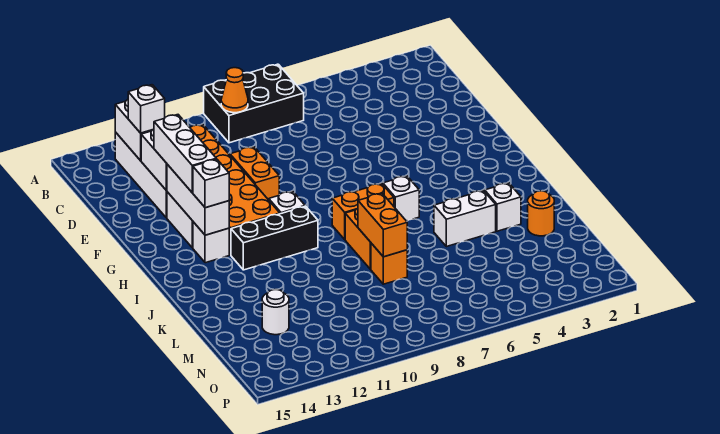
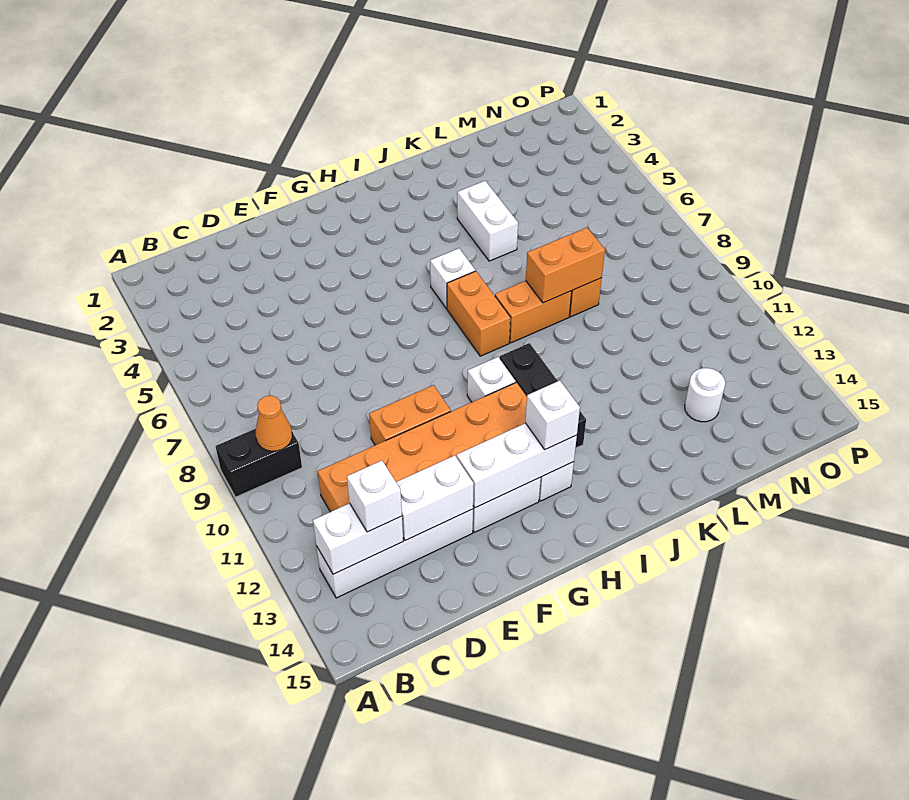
black 2x3 brick [204,64,304,143] -> black 1x2 brick [216,429,302,497]
white 1x3 brick [154,115,216,193] -> none
white 1x1 brick [485,183,521,231] -> none
orange 1x1 round brick [528,191,554,236] -> none

